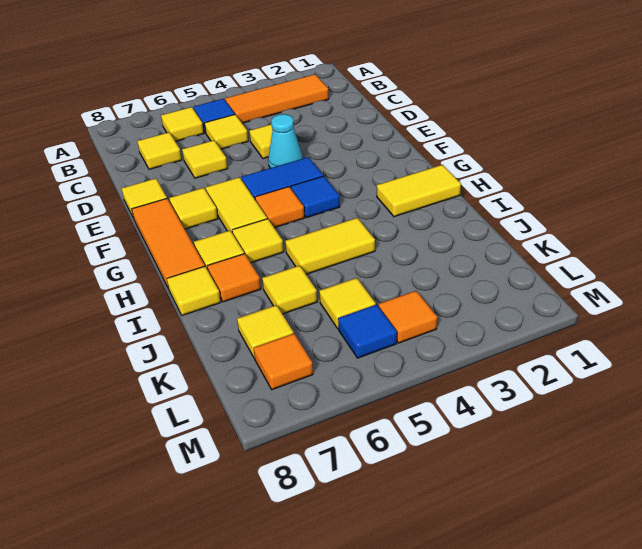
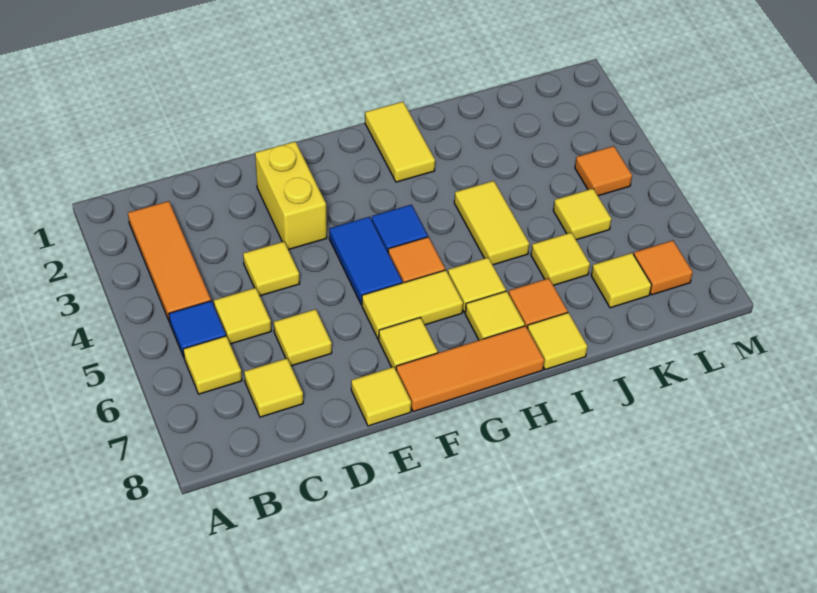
none -> yellow 1x2 brick [255,141,327,250]
cyan 1x1 cone [268,114,303,168] -> none
blue 1x1 tile [338,304,397,358] -> none

